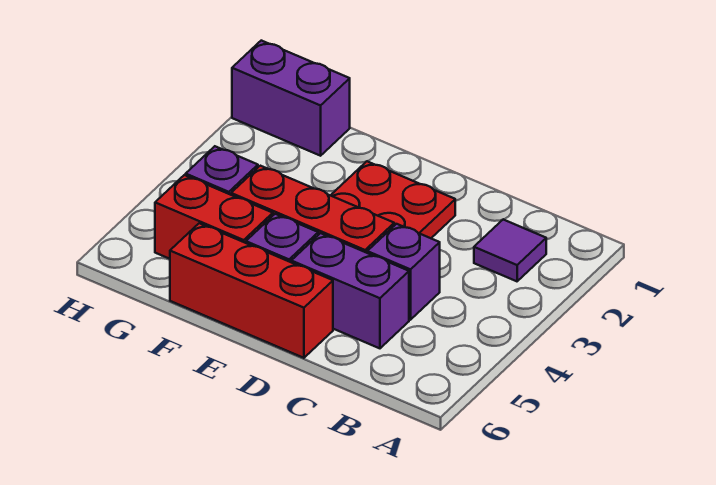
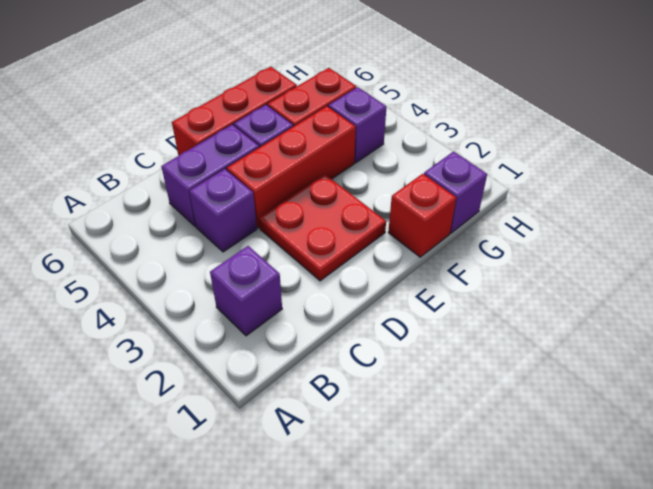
purple 1x1 tile [474,219,546,281] -> purple 1x1 brick [210,246,282,336]
none -> red 1x1 brick [388,174,456,257]
purple 1x2 brick [232,41,350,156] -> purple 1x1 brick [424,152,487,233]

